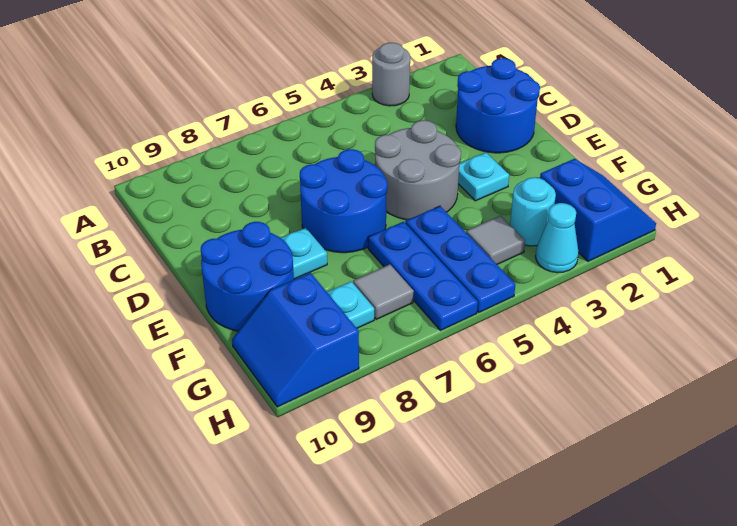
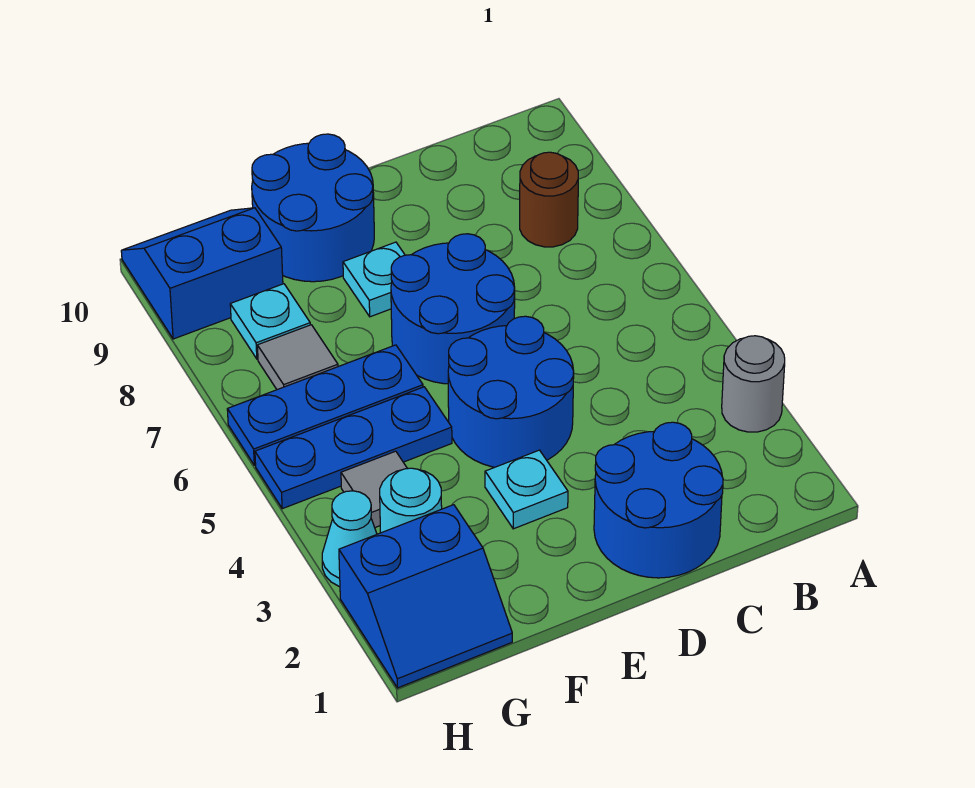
none -> brown 1x1 round brick [520,152,578,247]
grey 2x2 round brick [375,120,461,220] -> blue 2x2 round brick [448,316,574,467]

